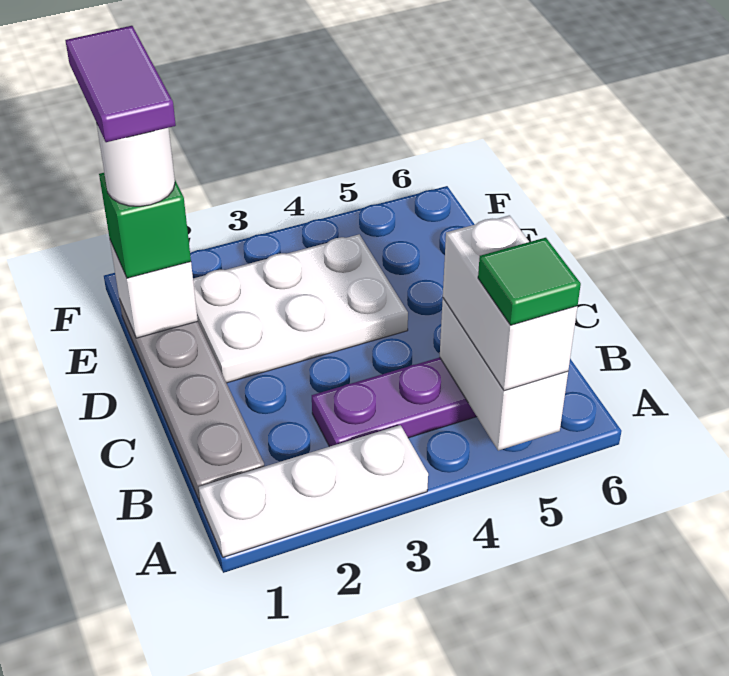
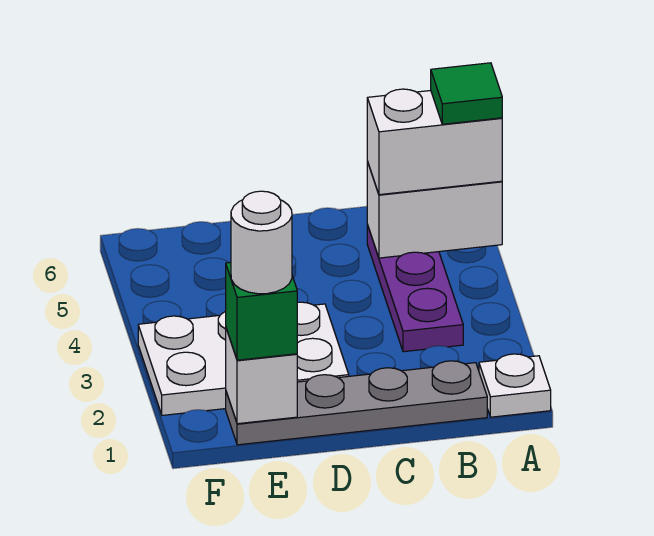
white 1x3 plate [199,425,428,557] -> white 1x1 plate [479,354,551,417]
white 2x3 plate [193,234,408,383] -> white 2x3 plate turned to [138,302,349,415]
purple 1x2 tile [65,26,176,142] -> none

